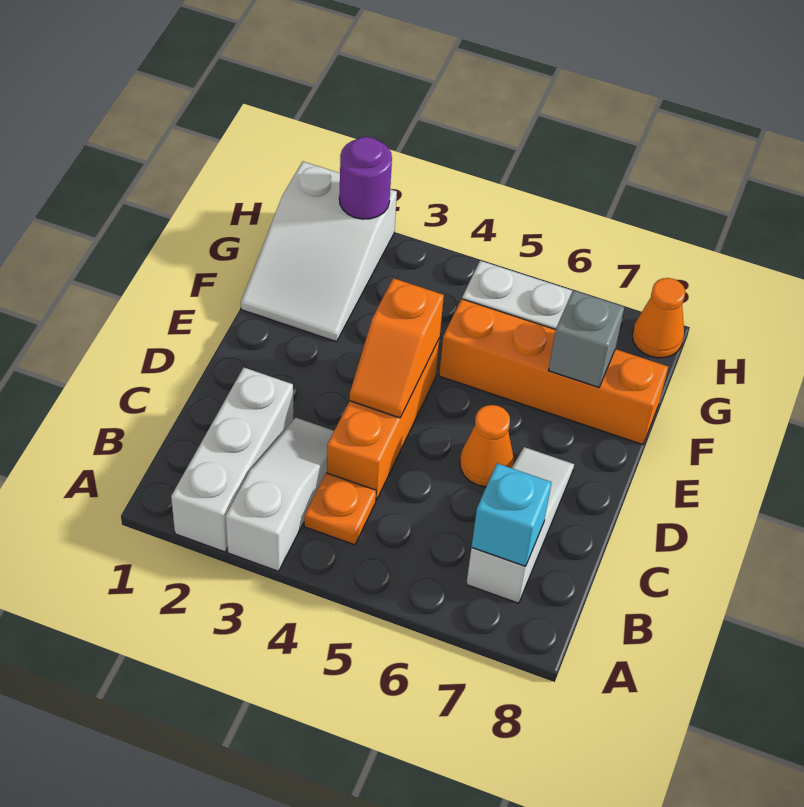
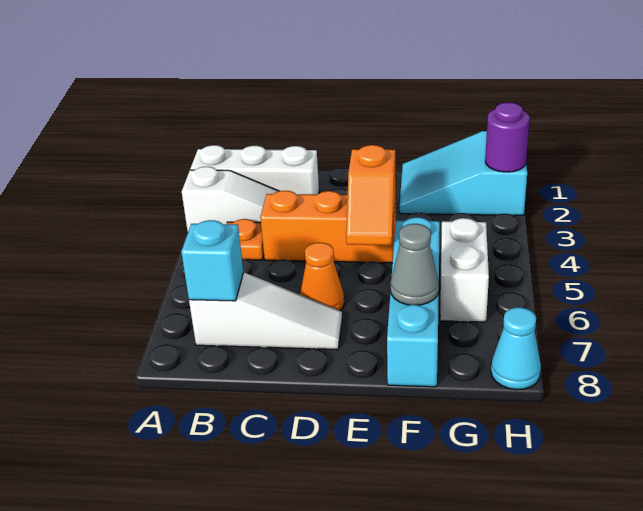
orange 1x2 slope [350,278,444,418] -> orange 1x2 slope turned to [346,145,395,245]
white 2x3 slope [241,162,397,342] -> cyan 2x3 slope [400,131,527,216]
orange 1x4 brick [439,299,668,445] -> cyan 1x4 brick [387,217,440,387]
grey 1x1 brick [548,290,624,387] -> grey 1x1 cone [390,224,439,305]
orange 1x1 cone [632,278,685,358] -> cyan 1x1 cone [491,307,541,390]

